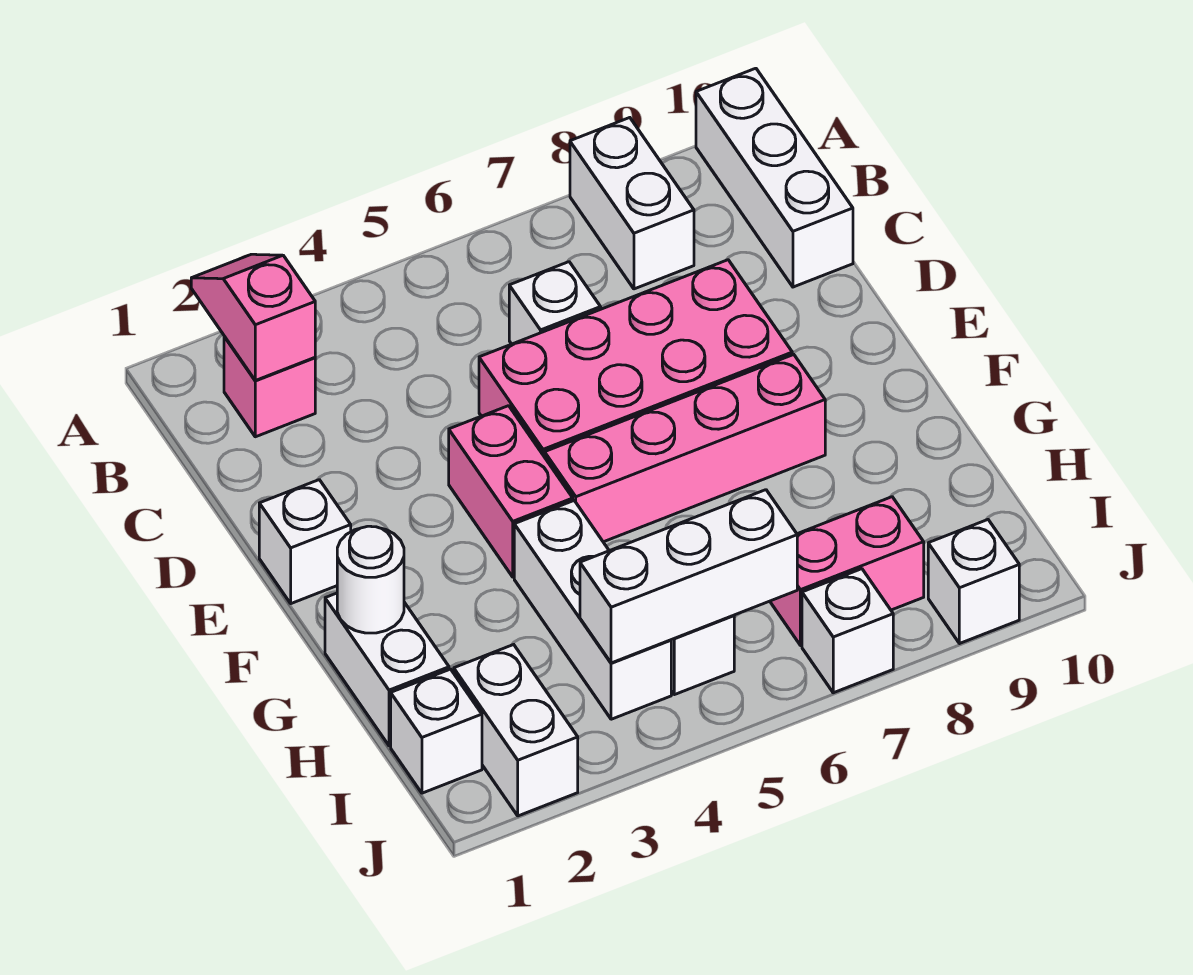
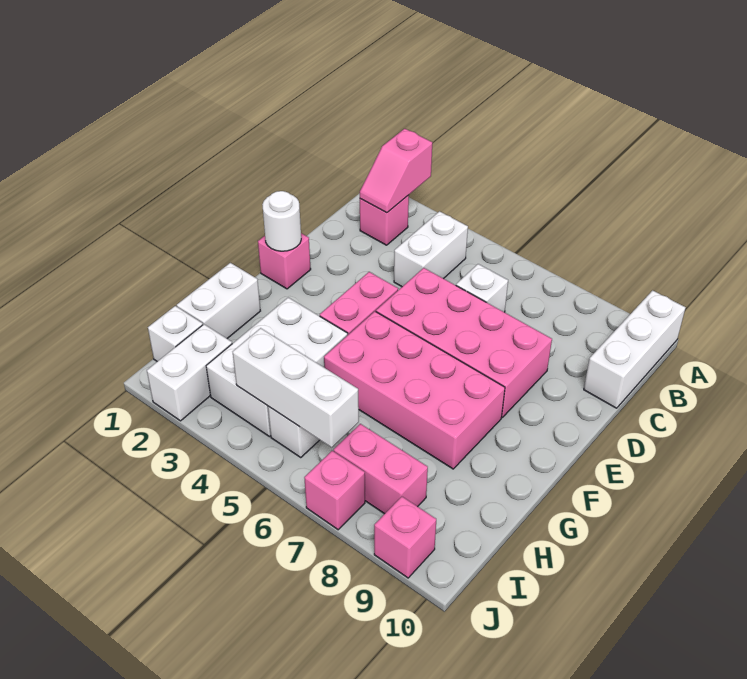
pink 1x2 slope [191,254,315,380] -> pink 1x2 slope turned to [360,129,432,213]
white 1x2 brick [570,118,694,289] -> white 1x2 brick moved to [394,211,468,287]
white 1x1 brick [259,480,351,604] -> pink 1x1 brick [258,233,311,289]
pink 1x4 brick [545,355,825,542] -> pink 2x4 brick [324,311,505,469]
white 1x1 round brick [337,526,404,633] -> white 1x1 round brick moved to [262,191,301,251]
white 1x3 brick [514,501,671,719] -> white 2x3 brick [206,298,348,437]
white 1x1 brick [802,569,893,693] -> pink 1x1 brick [304,451,365,530]
white 1x1 brick [928,520,1019,644] -> pink 1x1 brick [374,497,436,578]

